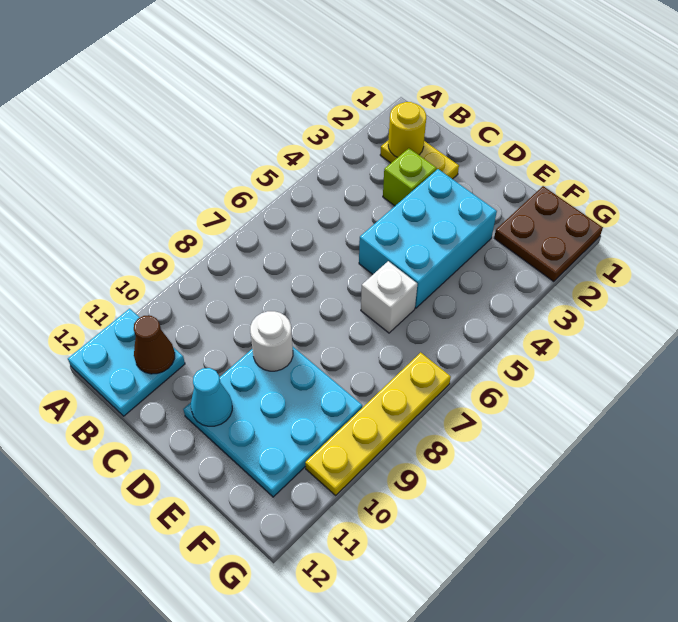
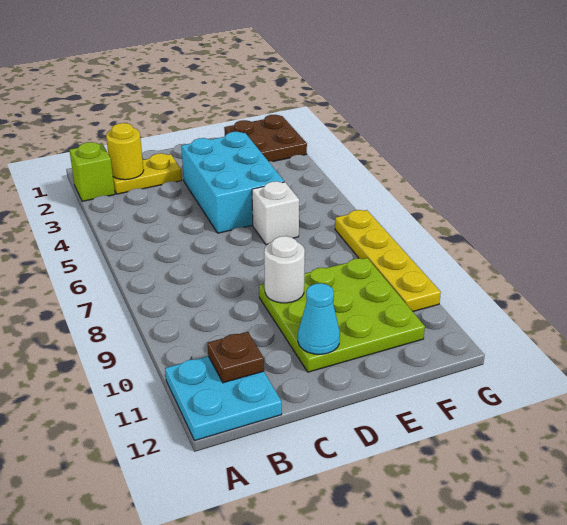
brown 1x1 cone [134,316,175,374] -> brown 1x1 plate [208,332,264,383]
lime 1x1 brick [383,148,437,206] -> lime 1x1 brick moved to [69,142,115,201]
cyan 3x3 plate [183,347,362,497] -> lime 3x3 plate [259,258,425,372]

